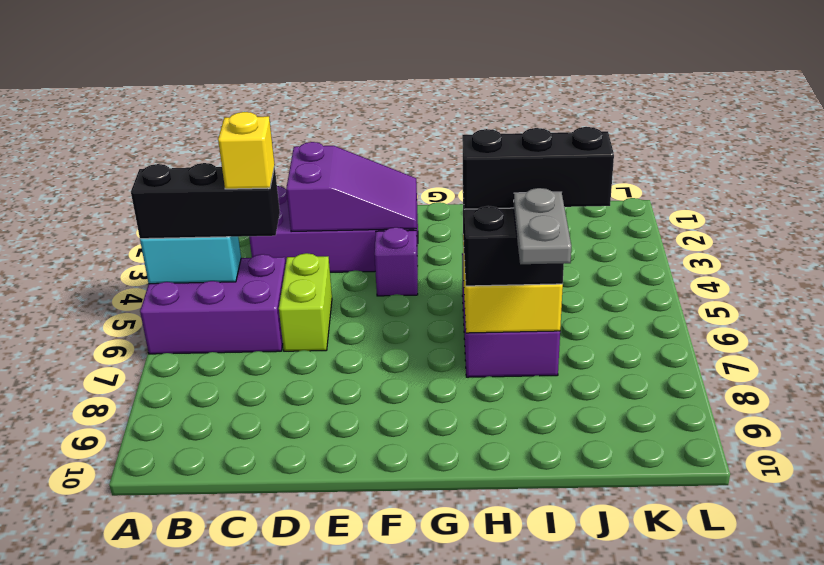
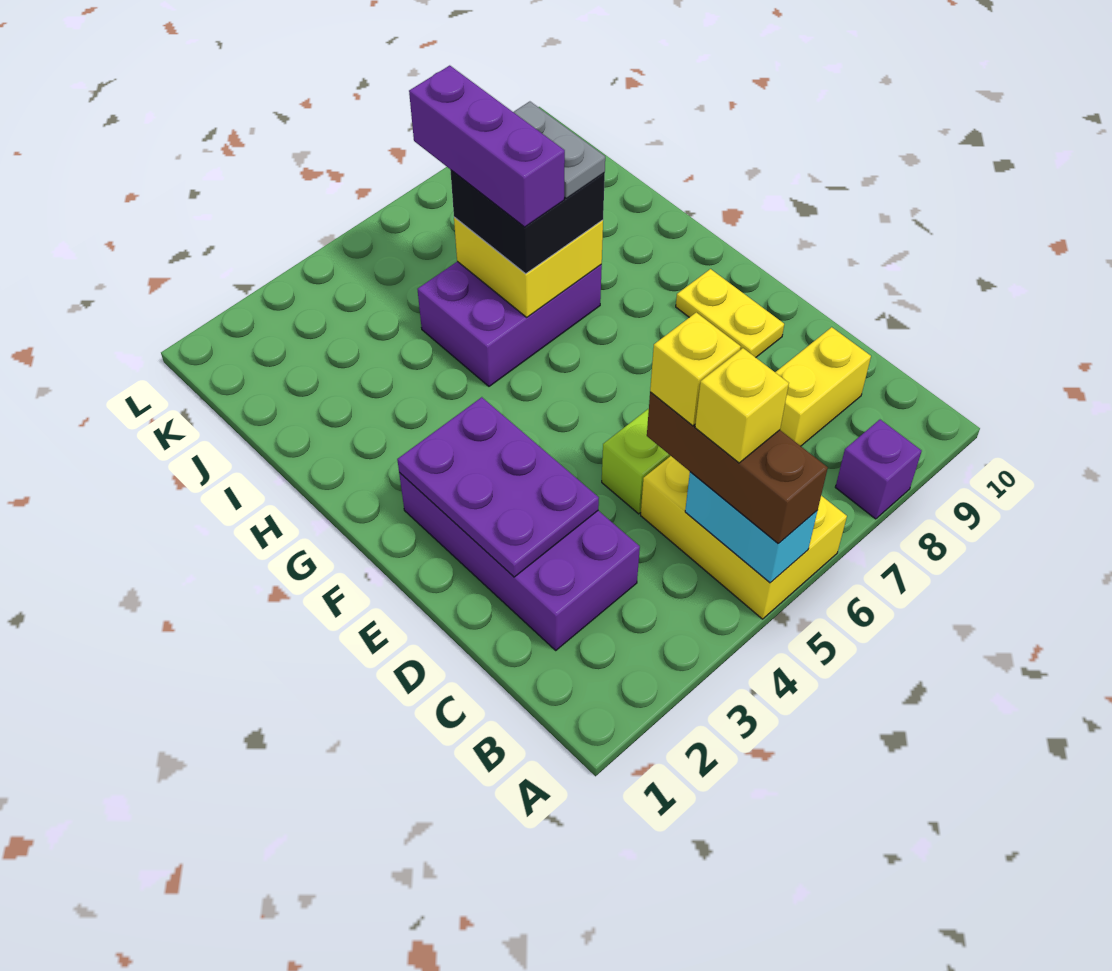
purple 2x3 brick [140,254,286,354] -> yellow 2x3 brick [641,456,847,619]
black 1x3 brick [131,163,280,239] -> brown 1x3 brick [647,392,828,544]
none -> yellow 1x1 brick [695,348,789,463]
none -> yellow 1x2 brick [775,327,871,446]
purple 2x3 slope [286,142,417,232] -> purple 2x3 plate [397,397,599,577]
none -> yellow 1x2 plate [676,269,784,357]
purple 1x1 brick [375,227,418,296] -> purple 1x1 brick moved to [835,420,922,519]
black 1x3 brick [462,127,614,209] -> purple 1x3 brick [409,66,565,227]
grey 1x2 plate [514,188,571,264] -> grey 1x2 plate turned to [514,102,605,199]

